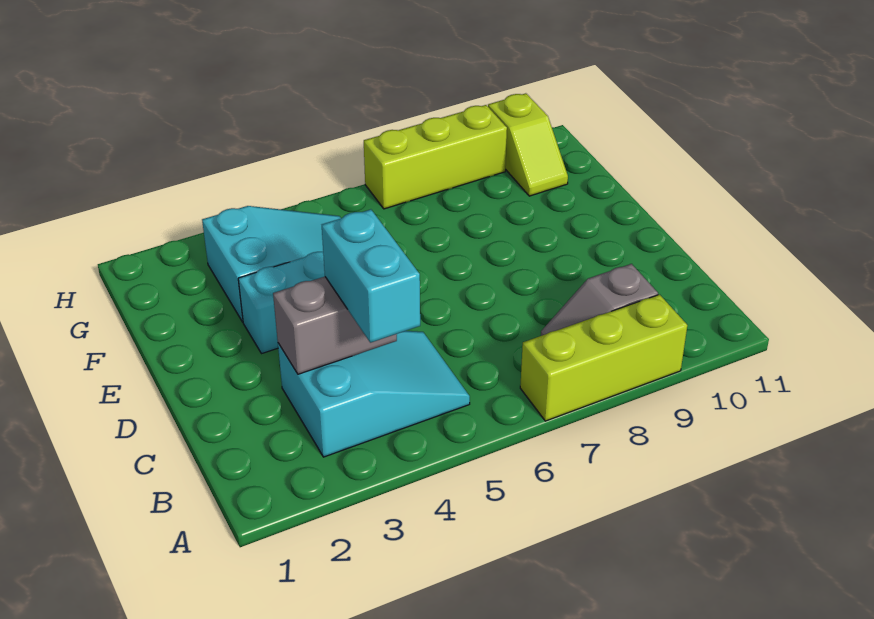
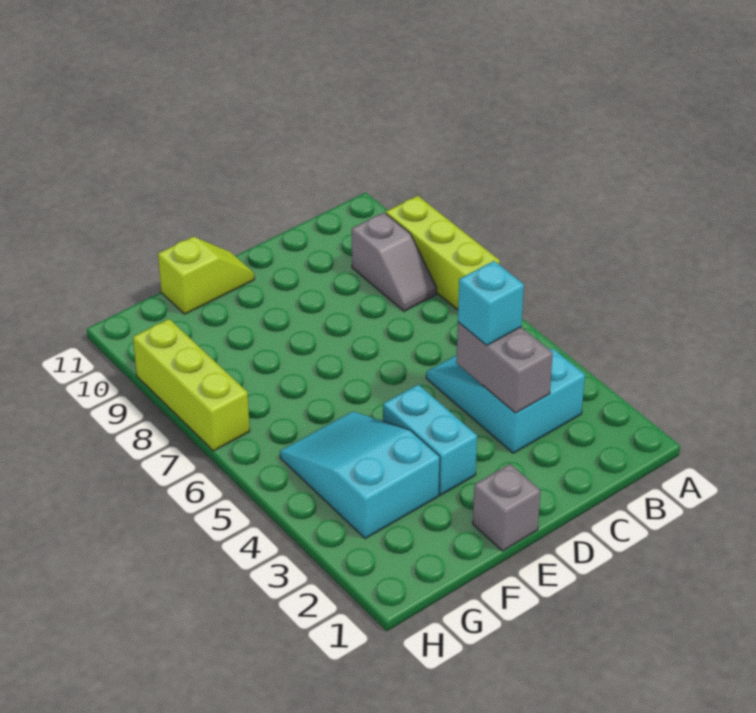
cyan 1x2 brick [322,209,420,343] -> cyan 1x1 brick [458,261,524,345]
none -> grey 1x1 brick [473,464,541,551]
lime 1x2 slope [488,93,568,196] -> lime 1x2 slope moved to [158,237,254,314]

